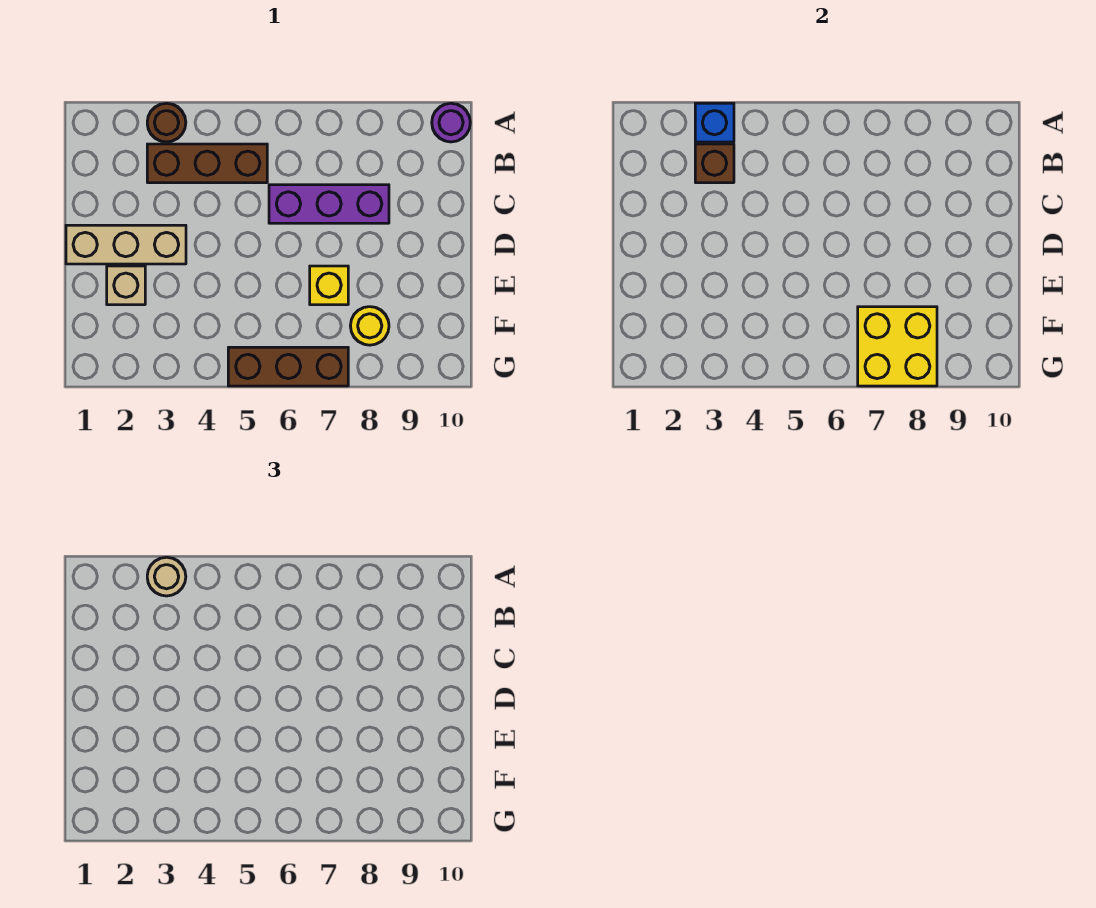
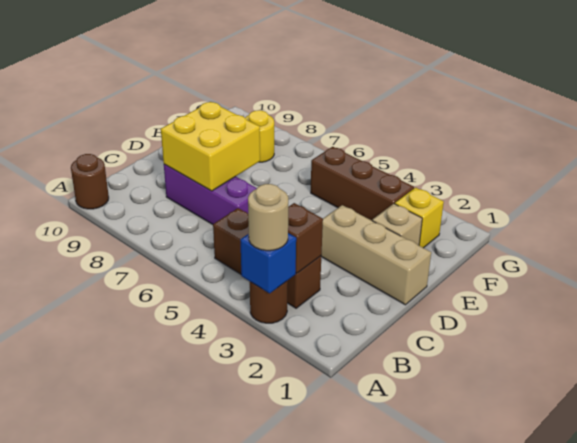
purple 1x1 round brick [432,103,470,142] -> brown 1x1 round brick [71,154,109,209]
yellow 1x1 brick [310,266,348,305] -> yellow 1x1 brick moved to [395,188,444,248]
yellow 2x2 brick [858,307,937,386] -> yellow 2x2 brick moved to [161,102,260,191]
brown 1x3 brick [228,347,348,386] -> brown 1x3 brick moved to [311,147,414,221]

